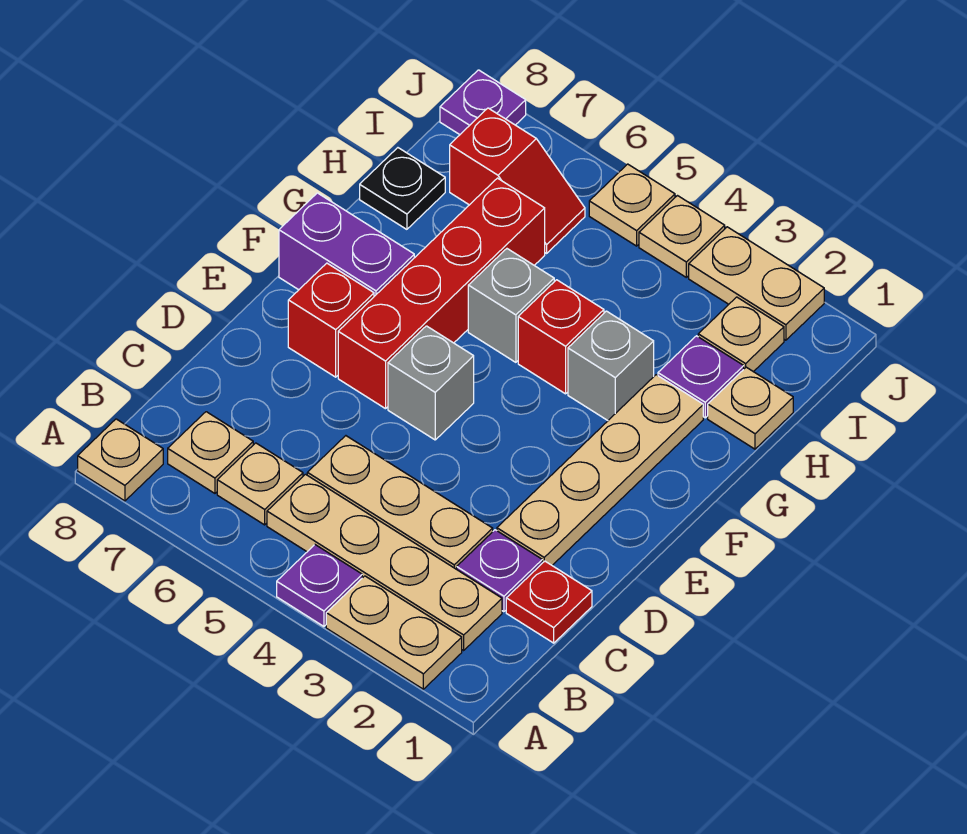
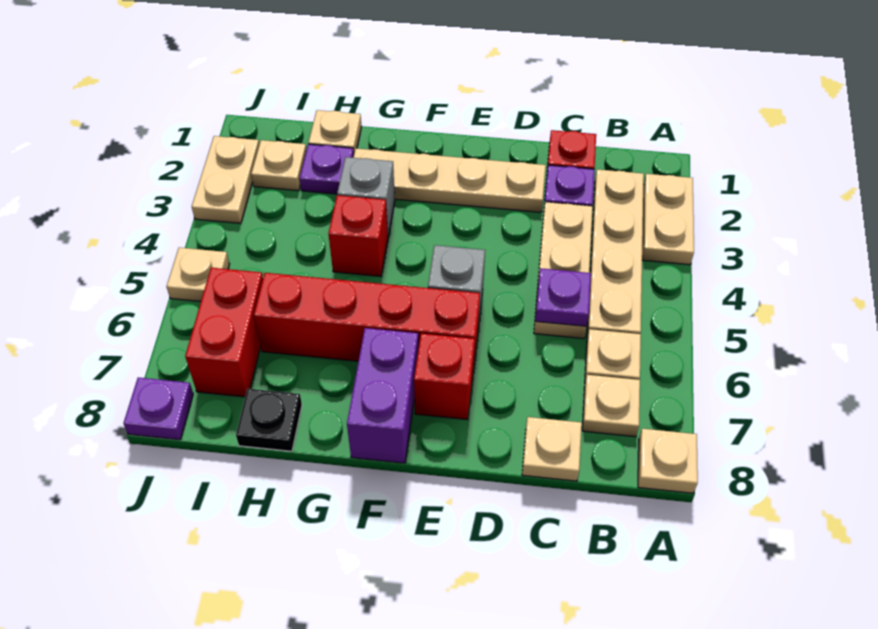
purple 1x1 plate [277,545,362,626] -> purple 1x1 plate moved to [535,268,591,326]
grey 1x1 brick [468,249,554,362] -> none
red 1x2 slope [450,108,585,253] -> red 1x2 brick [185,268,263,397]
tan 1x1 plate [639,196,725,277] -> tan 1x1 plate moved to [522,417,582,481]

